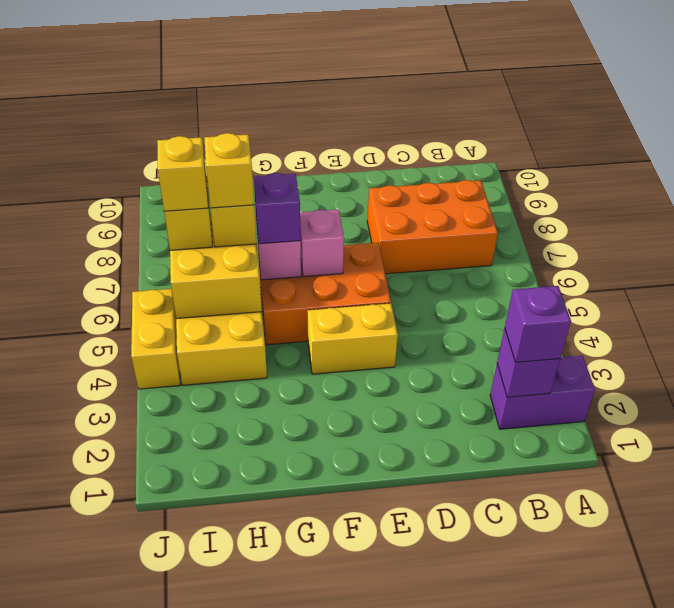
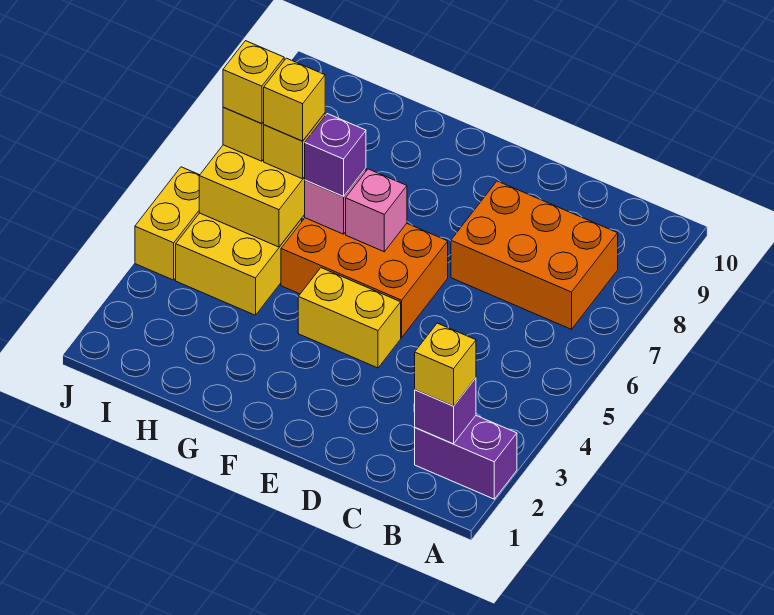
purple 1x1 brick [505,286,571,362] -> yellow 1x1 brick [415,323,476,406]

